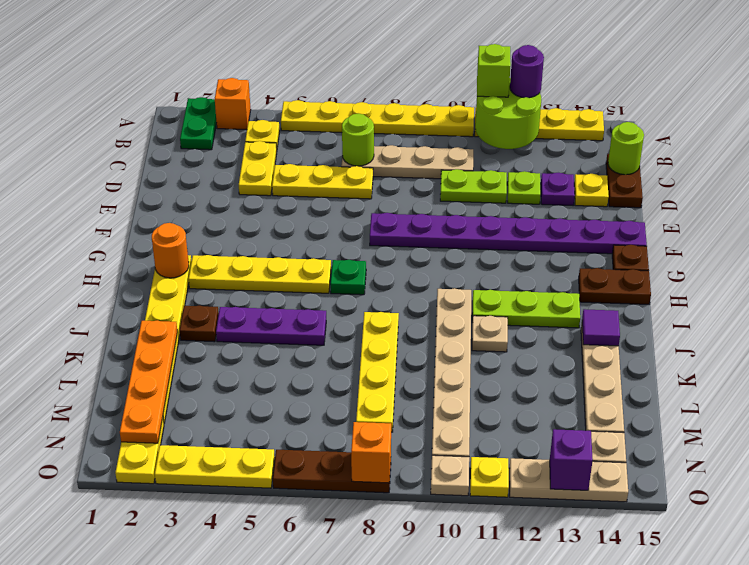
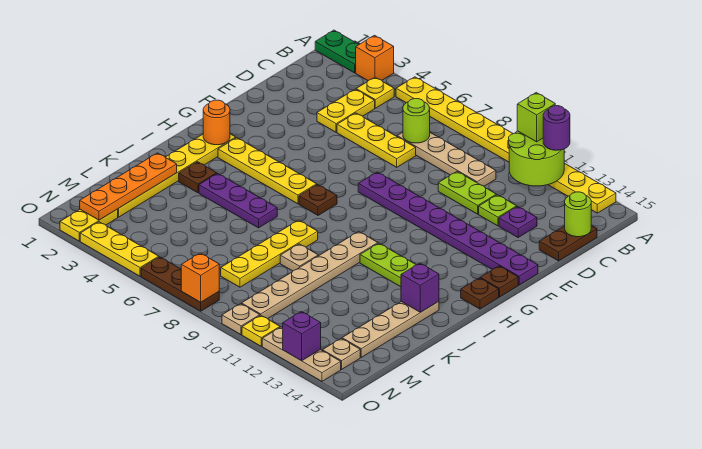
green 1x2 plate [180,97,217,150] -> green 1x2 plate turned to [315,30,359,73]
yellow 1x1 plate [574,174,609,207] -> none
green 1x1 plate [330,260,366,295] -> brown 1x1 plate [299,184,337,215]
brown 1x2 plate [579,268,651,304] -> brown 1x1 plate [461,278,499,309]
tan 1x1 plate [472,316,508,352] -> tan 1x1 plate moved to [280,244,318,271]
purple 1x1 tile [582,309,620,346] -> purple 1x1 brick [401,263,439,312]

